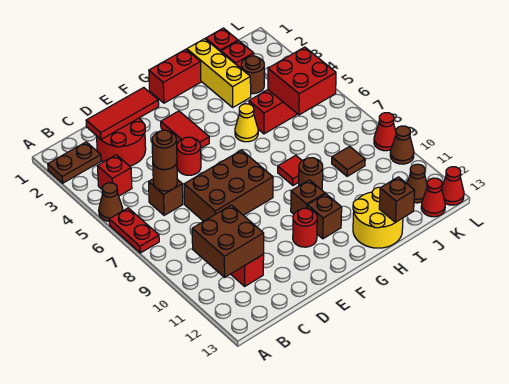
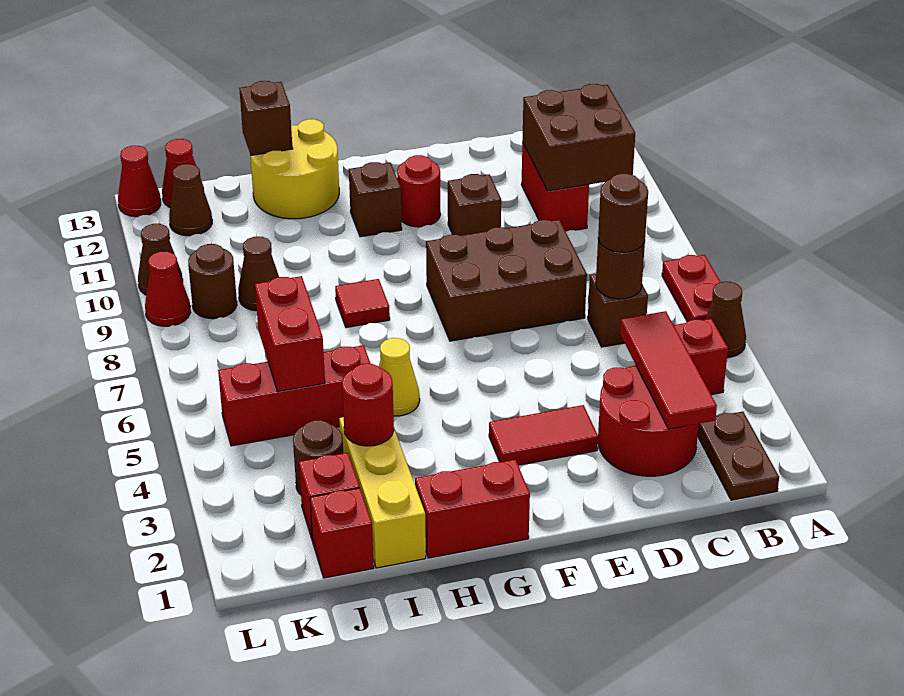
brown 1x2 plate [48,142,101,183] -> brown 1x2 plate turned to [698,412,779,500]
red 1x3 tile [86,88,159,139] -> red 1x3 tile turned to [620,311,717,429]
red 1x1 round brick [177,137,201,175] -> red 1x1 round brick moved to [342,364,394,446]
red 1x2 tile [161,111,209,148] -> red 1x2 tile turned to [489,405,598,465]
brown 1x1 brick [291,180,325,214] -> brown 1x1 brick moved to [448,174,501,236]
brown 1x1 round brick [299,158,323,190] -> brown 1x1 round brick moved to [188,244,237,319]
red 2x2 brick [268,47,336,115] -> red 1x2 brick [255,276,325,391]
brown 1x1 tile [332,146,365,176] -> brown 1x1 cone [238,237,279,311]

